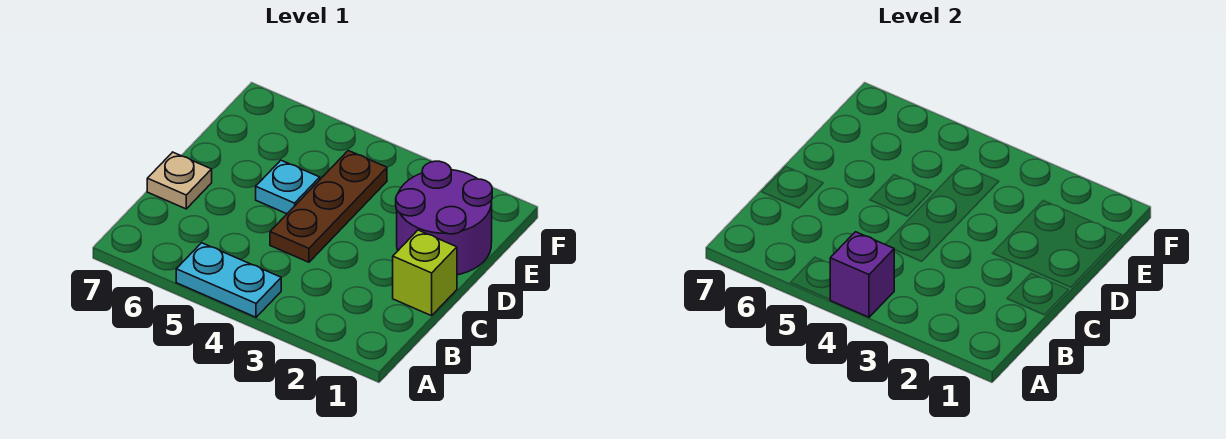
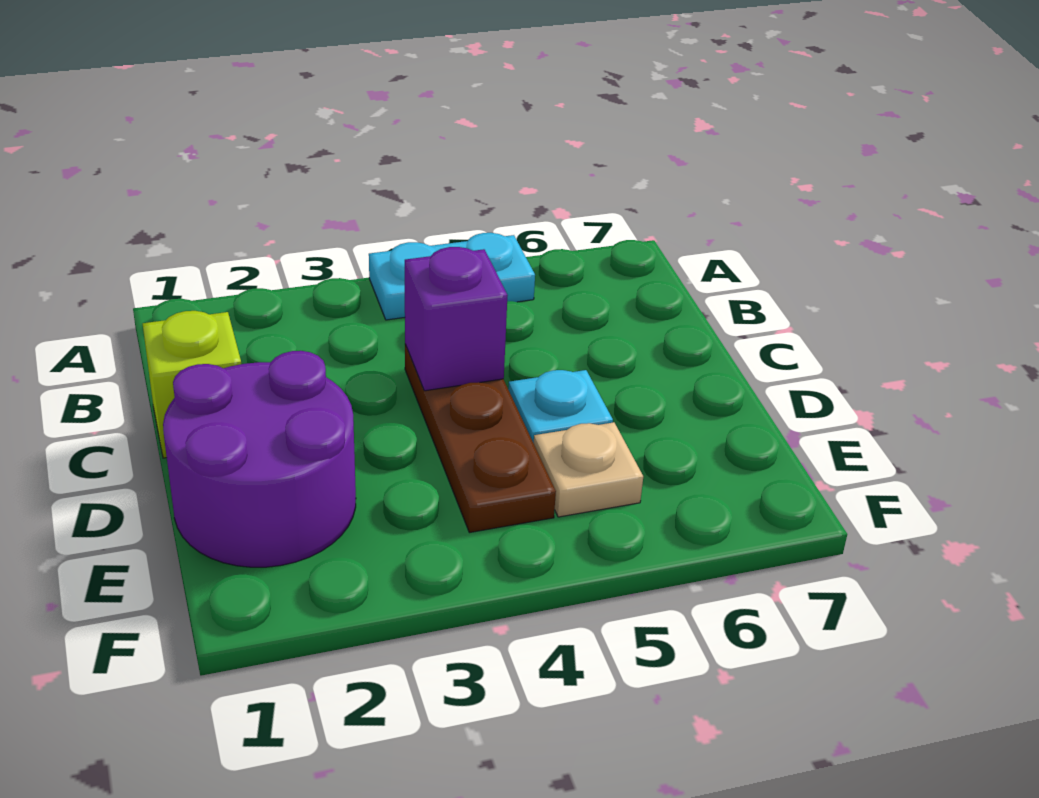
purple 1x1 brick [830,232,894,317] -> purple 1x1 brick moved to [405,247,508,391]
tan 1x1 plate [147,152,212,209] -> tan 1x1 plate moved to [534,422,643,517]

